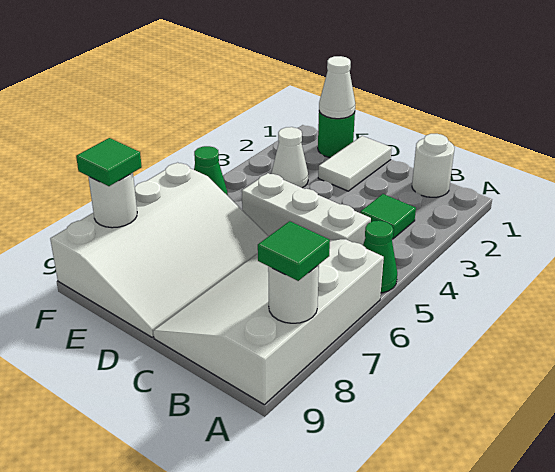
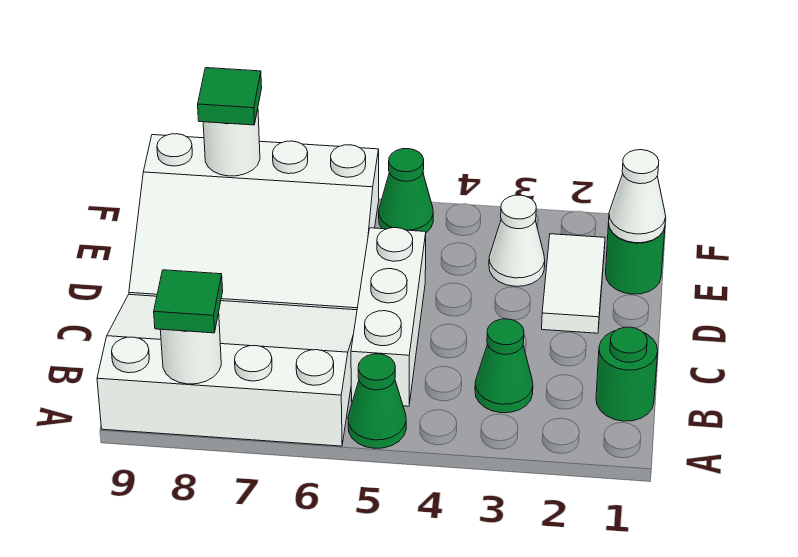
white 1x1 round brick [412,134,455,197] -> green 1x1 round brick [596,327,658,421]
green 1x1 tile [361,194,416,239] -> green 1x1 cone [475,319,533,413]
white 1x2 tile [318,136,392,191] -> white 1x2 tile turned to [542,234,605,333]

